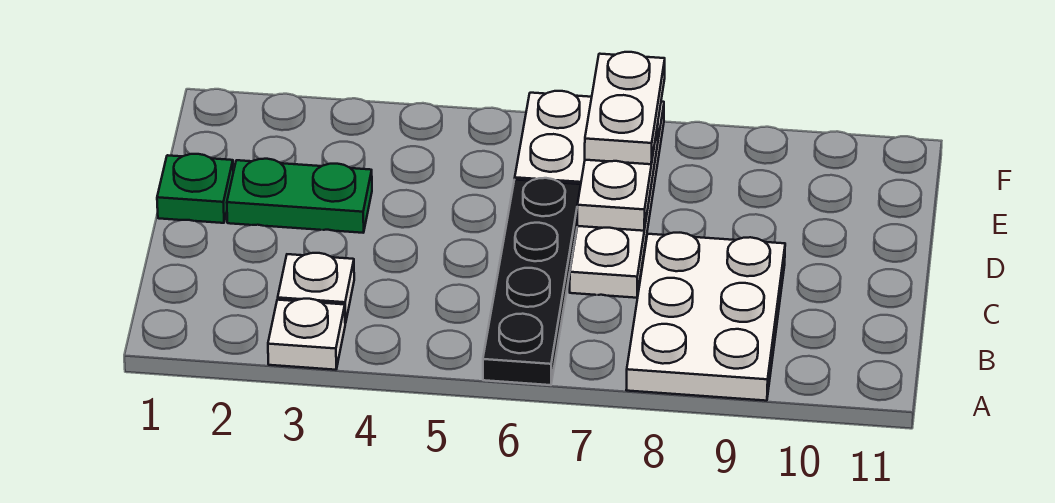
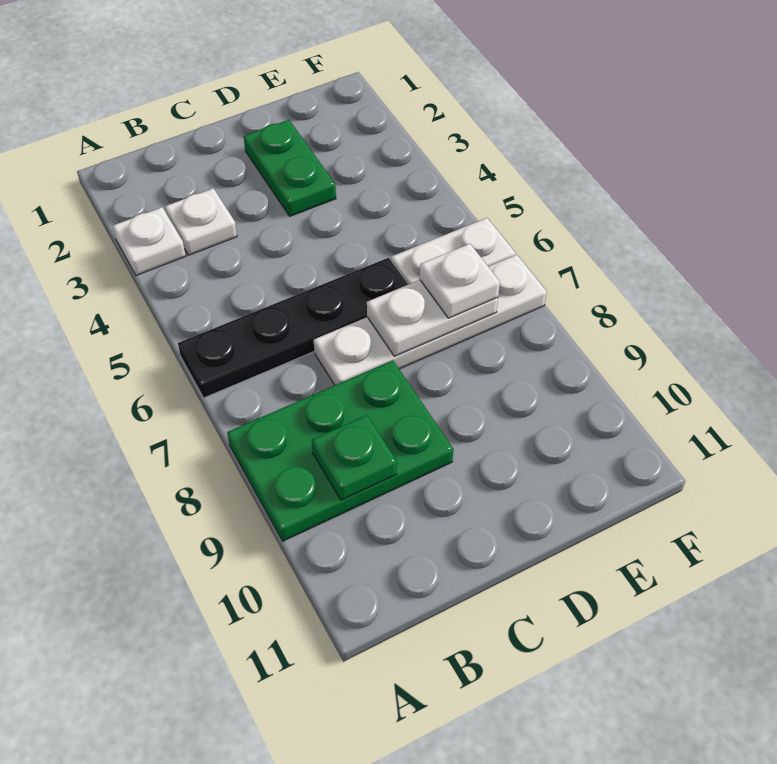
white 2x3 plate [626,233,785,401] -> green 2x3 plate [227,360,453,541]
green 1x1 plate [157,154,233,223] -> green 1x1 plate moved to [312,415,397,500]
white 1x2 plate [585,52,665,164] -> white 1x1 plate [420,244,500,318]

